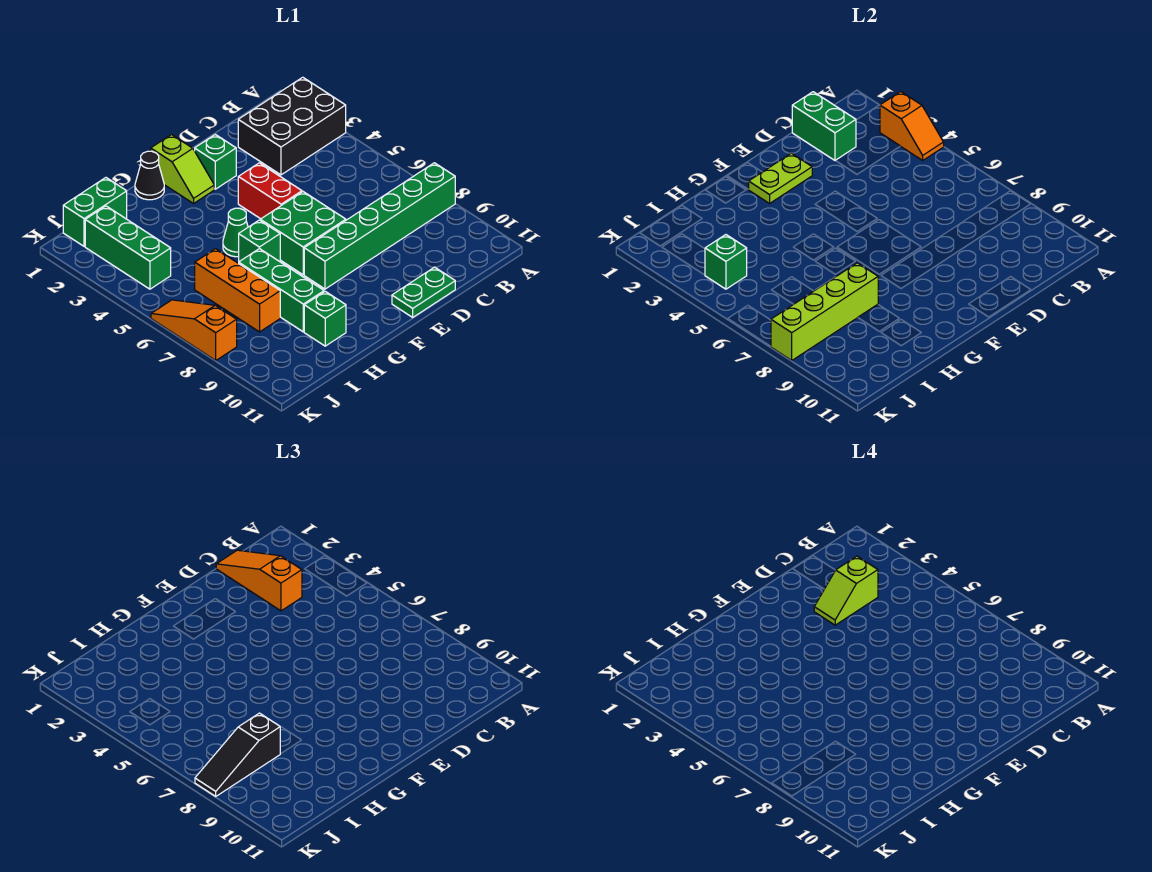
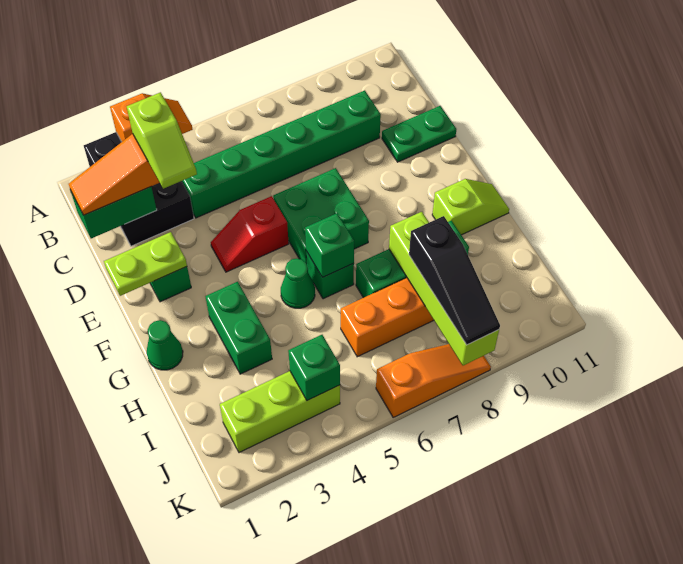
green 1x6 brick [304,163,455,289] -> green 1x6 brick turned to [182,90,381,218]
green 1x2 plate [392,267,455,317] -> green 1x2 plate turned to [382,106,456,162]
lime 1x2 plate [748,153,812,203] -> lime 1x2 plate turned to [104,232,187,296]
red 1x2 brick [238,163,302,219] -> red 1x2 slope [211,196,289,272]
lime 1x2 slope [151,135,214,203] -> lime 1x2 slope moved to [432,179,509,235]
black 1x1 cone [135,151,164,200] -> green 1x1 cone [147,320,183,370]
green 1x1 brick [304,291,346,346] -> green 1x1 brick moved to [305,213,354,277]
green 1x2 brick [63,178,127,246] -> green 1x2 brick moved to [205,282,272,374]
green 1x3 brick [85,206,171,289] -> lime 1x3 brick [220,371,340,453]
orange 1x3 slope [151,300,237,360] -> orange 1x3 slope turned to [376,344,491,417]

